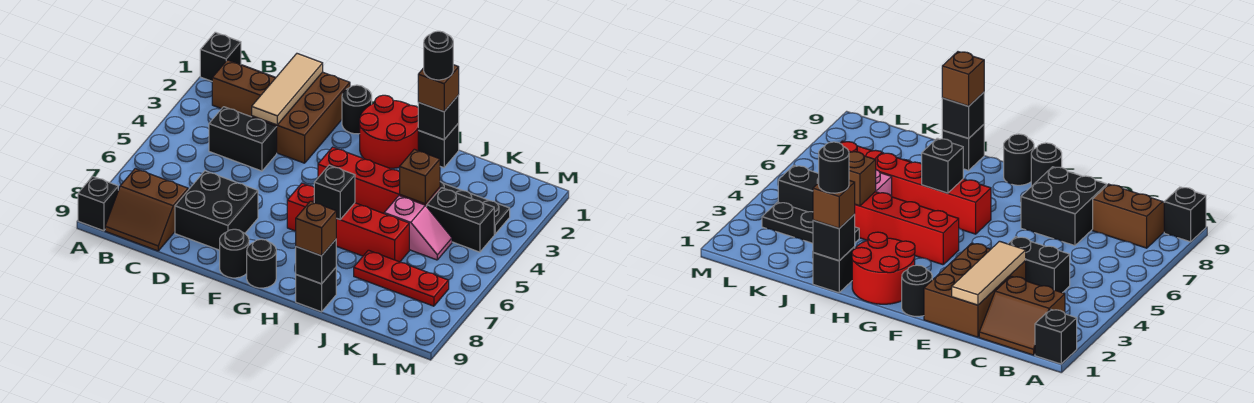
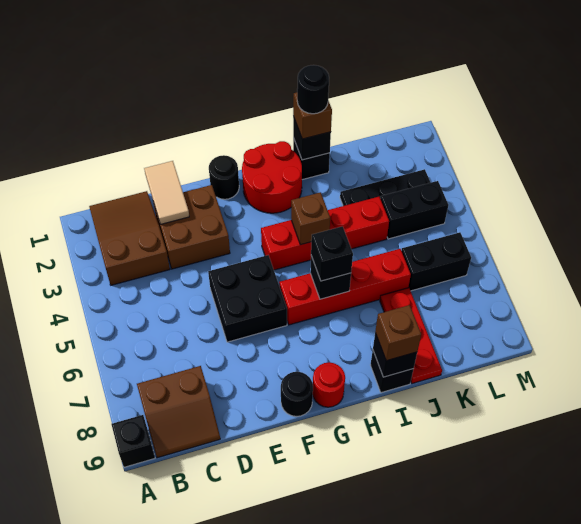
black 1x1 brick [200,32,241,81] -> black 1x1 brick moved to [311,226,353,281]
brown 2x2 slope [212,60,276,117] -> brown 2x3 slope [89,191,170,285]
black 1x2 brick [209,107,277,171] -> black 1x2 brick moved to [401,232,471,291]
brown 2x3 brick [252,72,350,163] -> brown 2x2 brick [153,185,230,269]
tan 1x3 tile [252,54,323,125] -> tan 1x2 tile [144,161,189,224]
black 2x2 brick [175,171,258,250] -> black 2x2 brick moved to [208,255,287,342]
black 1x1 round brick [247,239,276,288] -> red 1x1 round brick [313,362,345,407]
brown 1x1 brick [400,149,440,204] -> brown 1x1 brick moved to [291,192,330,245]
pink 1x2 slope [384,196,452,260] -> none
red 1x3 plate [354,250,449,306] -> red 1x3 plate turned to [380,288,442,384]

